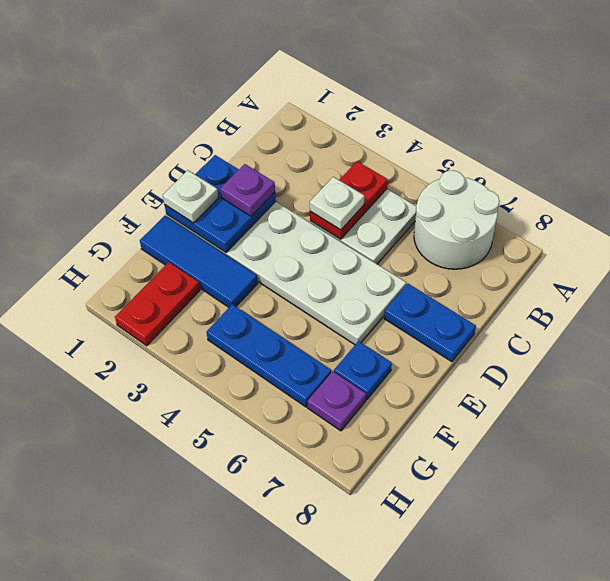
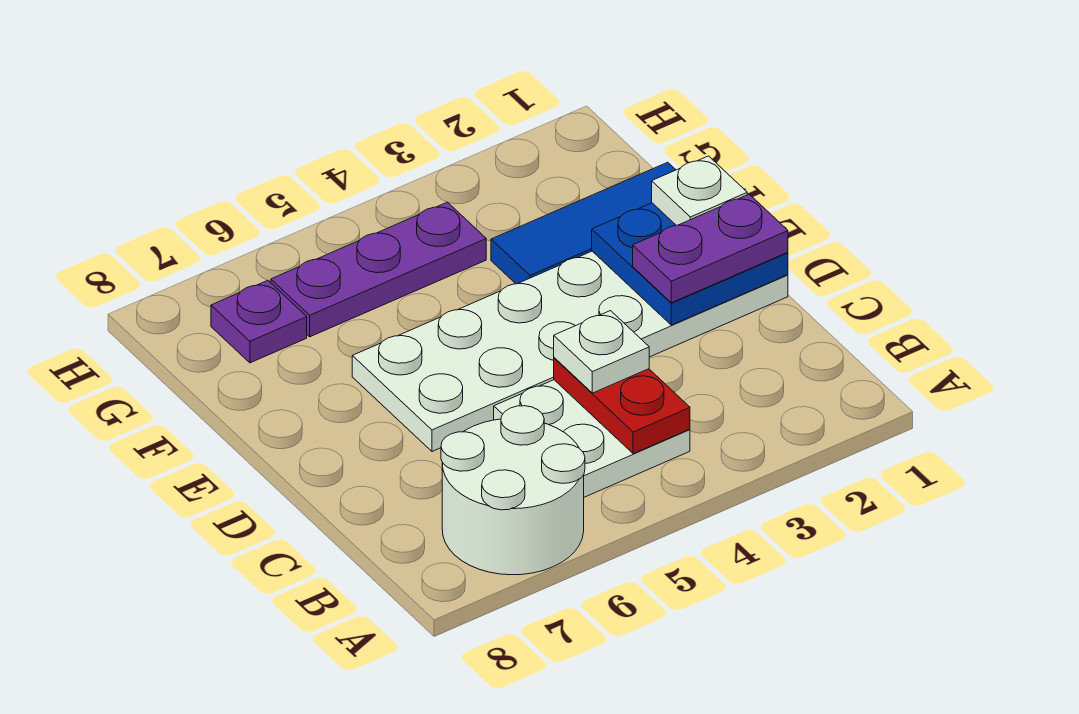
purple 1x1 plate [220,164,275,216] -> purple 1x2 plate [633,194,788,303]
blue 1x2 plate [384,284,476,362] -> none
blue 1x1 plate [334,341,392,399] -> none
red 1x2 plate [115,262,200,346] -> none
blue 1x3 plate [207,304,331,407] -> purple 1x3 plate [271,202,486,337]

